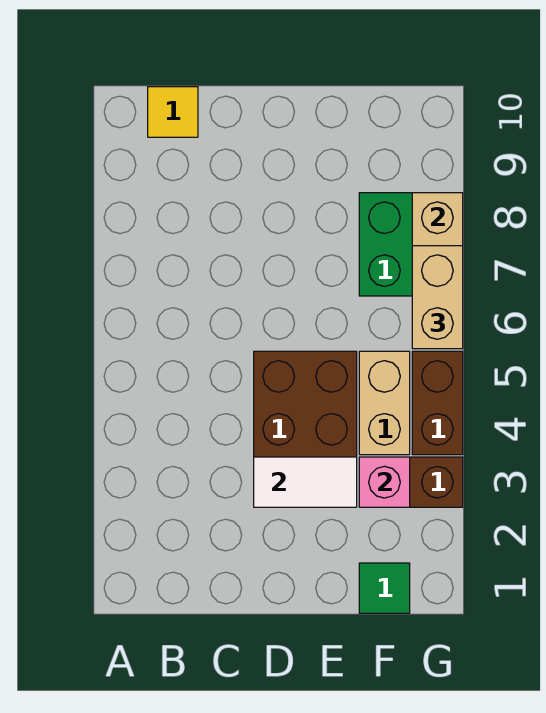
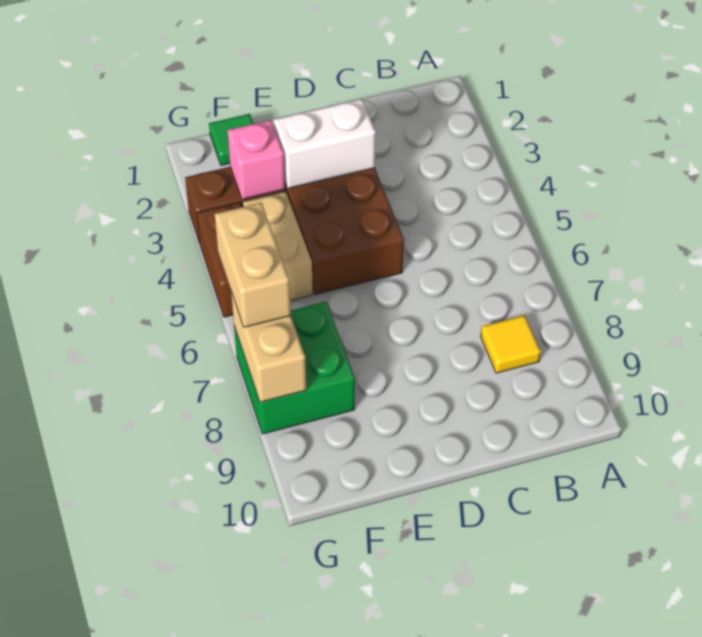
yellow 1x1 tile [148,87,198,137] -> yellow 1x1 tile moved to [481,315,541,373]
white 1x2 tile [254,457,357,507] -> white 1x2 brick [274,99,376,189]

